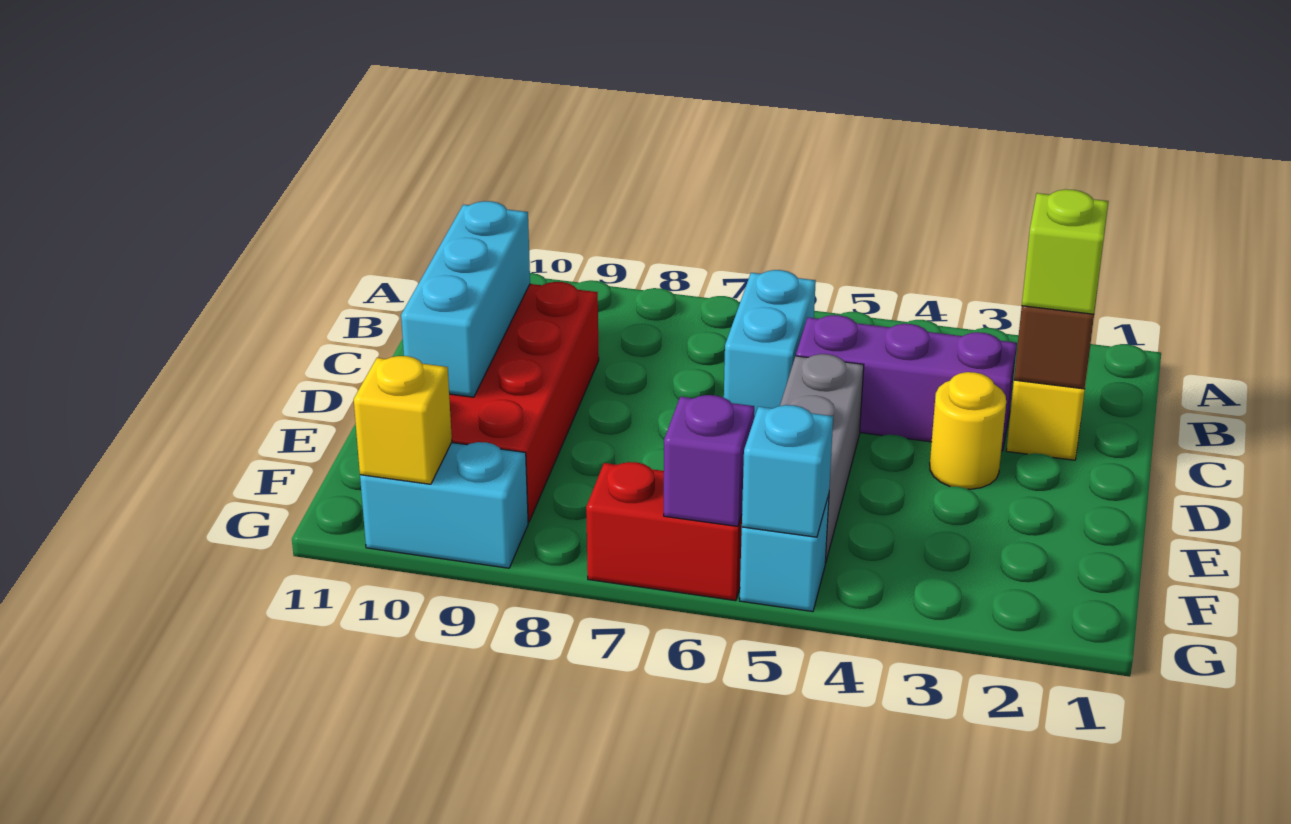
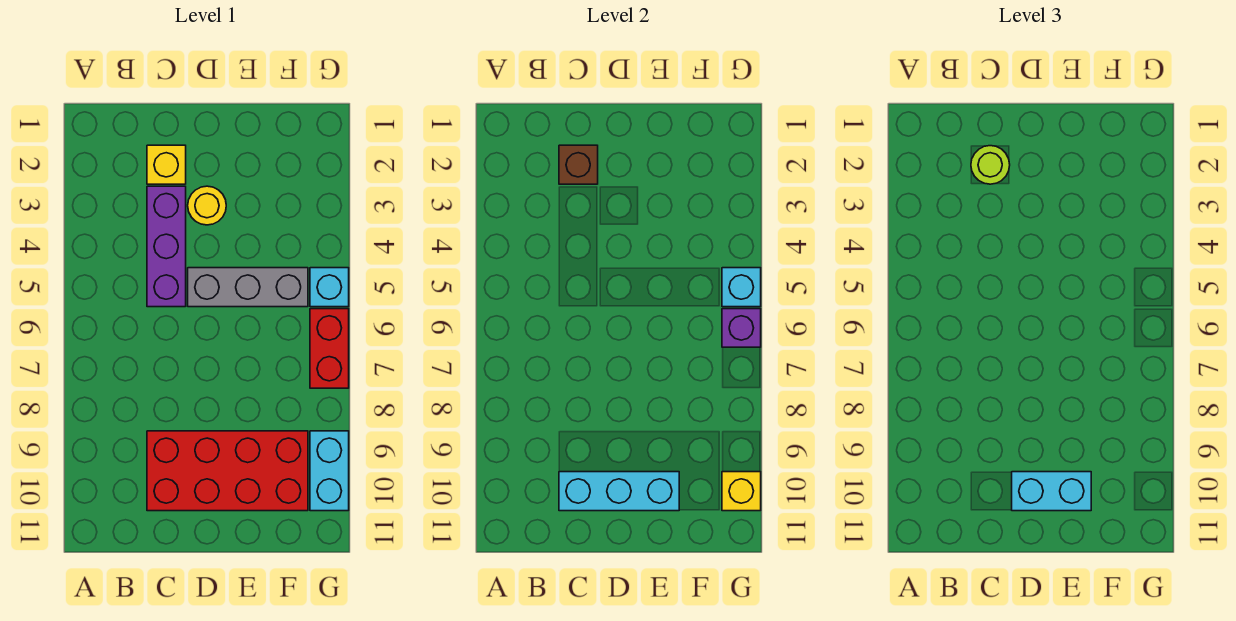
cyan 1x2 brick [724,270,816,417] -> cyan 1x2 brick moved to [1012,472,1091,511]
lime 1x1 brick [1022,189,1108,314] -> lime 1x1 round brick [971,146,1010,184]

